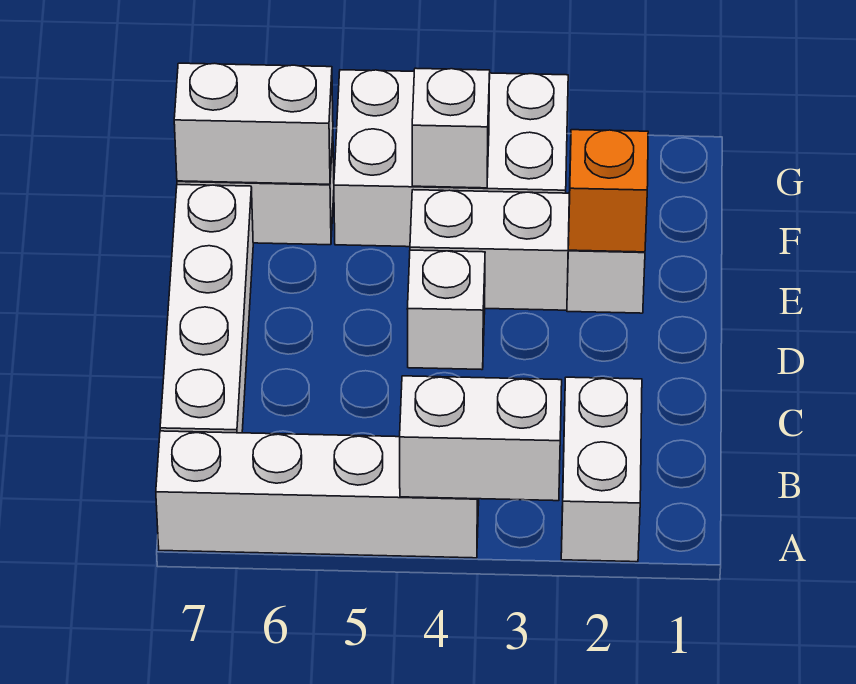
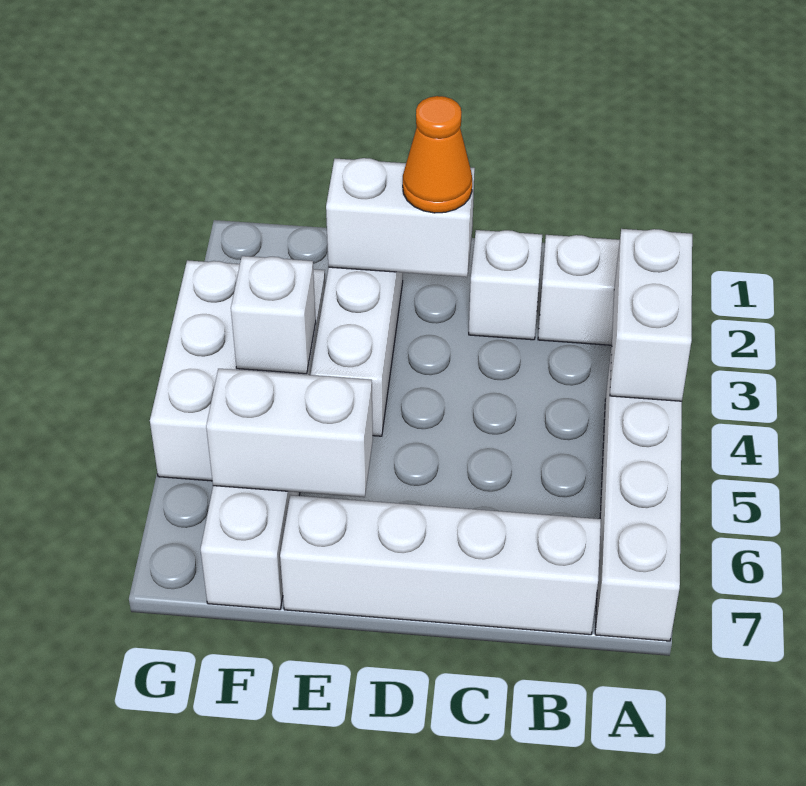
orange 1x1 brick [568,130,648,252] -> orange 1x1 cone [403,96,472,213]
white 1x1 brick [407,250,485,370] -> white 1x1 brick moved to [469,230,542,340]
white 1x2 brick [174,63,333,184] -> white 1x2 brick turned to [206,369,373,497]

